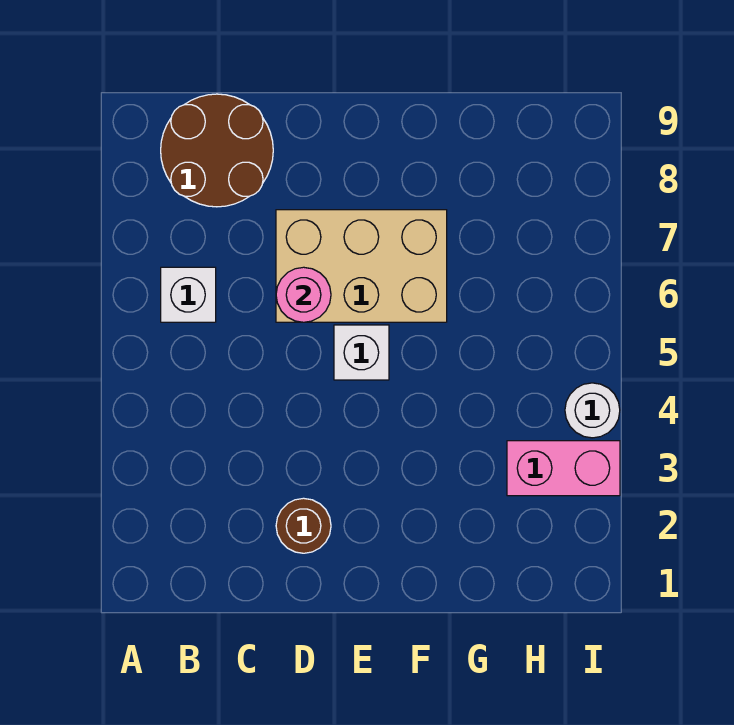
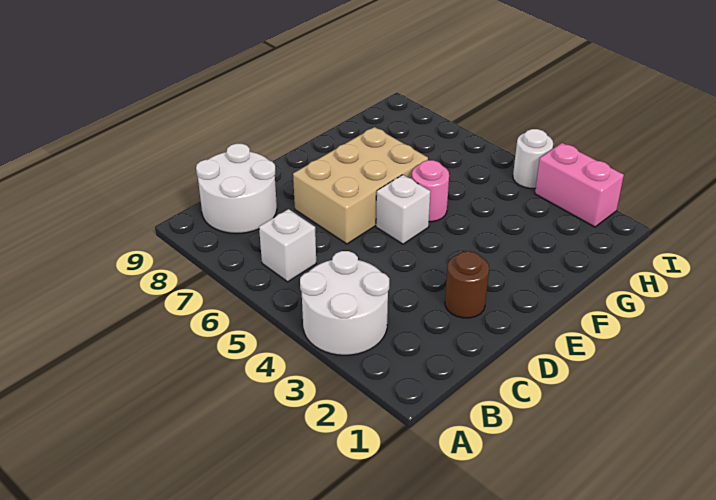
none -> white 2x2 round brick [300,251,389,355]
brown 2x2 round brick [161,94,273,207] -> white 2x2 round brick [196,144,277,234]
pink 1x1 round brick [276,267,331,322] -> pink 1x1 round brick moved to [412,160,449,222]
pink 1x2 brick [507,441,620,496] -> pink 1x2 brick turned to [535,143,624,227]

